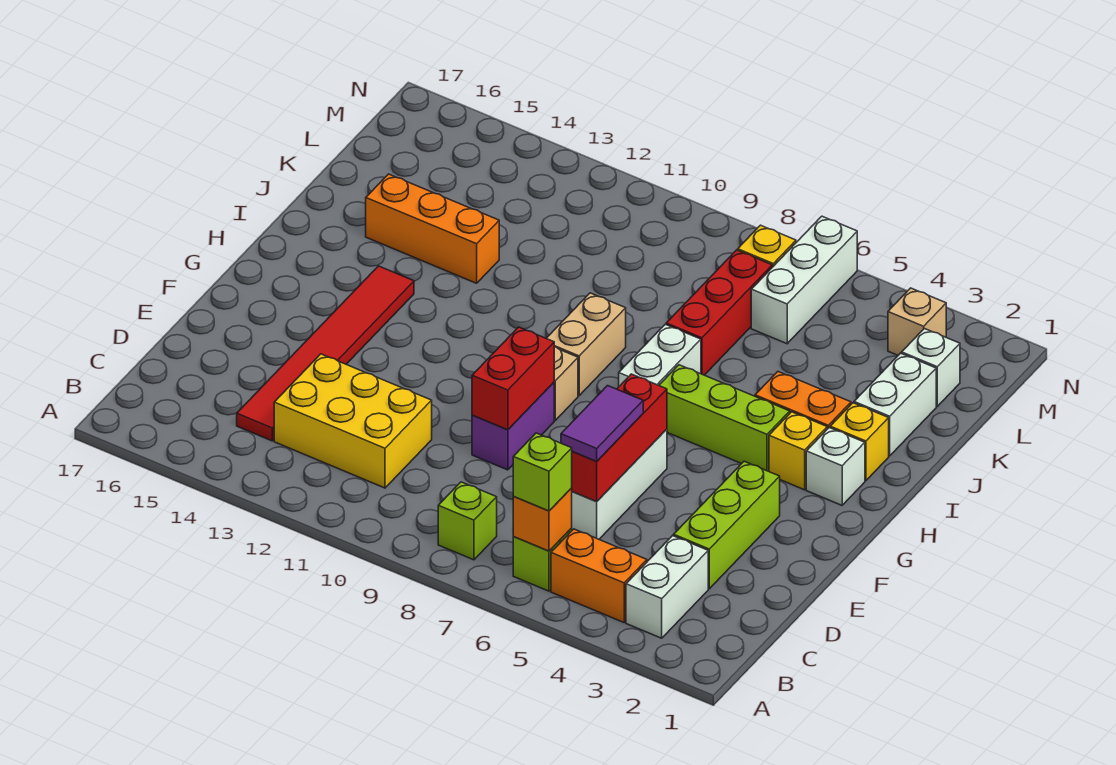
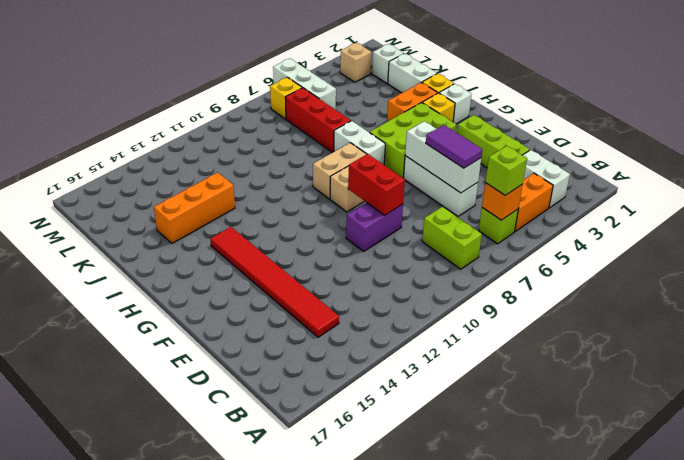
lime 1x1 brick [438,482,497,560] -> lime 1x2 brick [422,206,482,269]
yellow 2x3 brick [274,354,432,488] -> none
red 1x3 brick [572,374,667,502] -> white 1x3 brick [405,121,481,193]
purple 1x2 brick [472,382,554,470] -> purple 1x2 brick turned to [346,203,403,251]
lime 1x3 brick [659,365,790,471] -> lime 2x3 brick [370,103,456,178]
tan 1x2 brick [546,293,626,395] -> tan 1x2 brick turned to [313,143,366,199]

